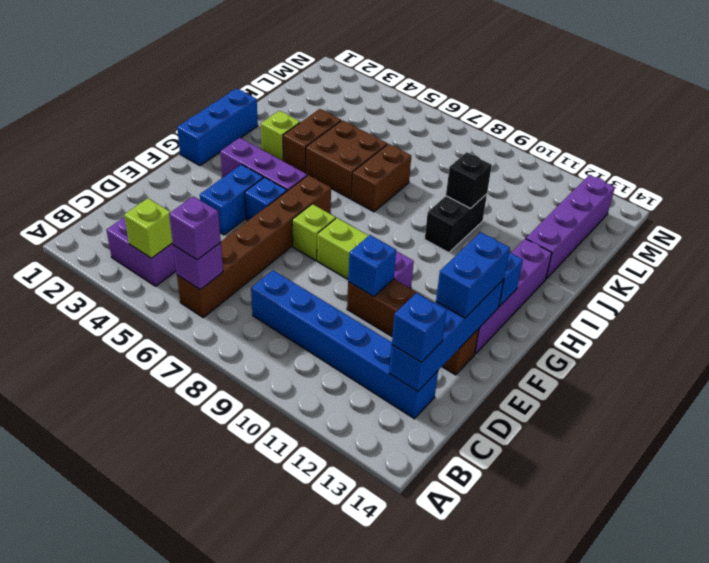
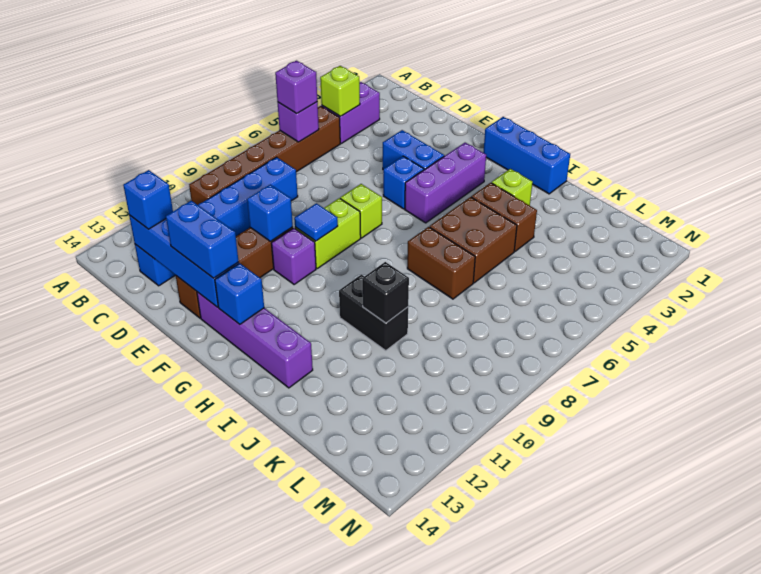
brown 1x6 brick [177,175,331,318] -> brown 1x6 brick turned to [189,106,340,205]
none -> blue 1x1 tile [294,203,338,241]
purple 1x4 brick [526,175,615,279] -> none

